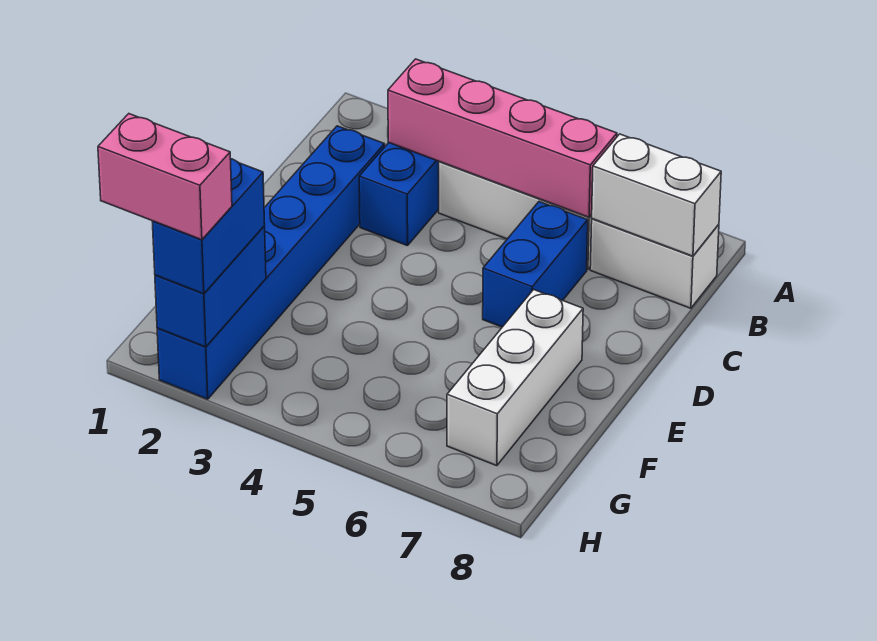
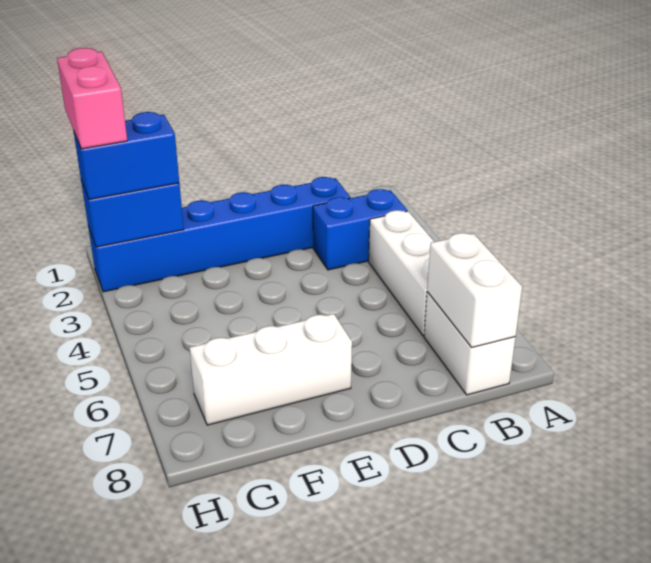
pink 1x4 brick [388,59,617,217] -> none
blue 1x2 brick [483,202,588,327] -> none

